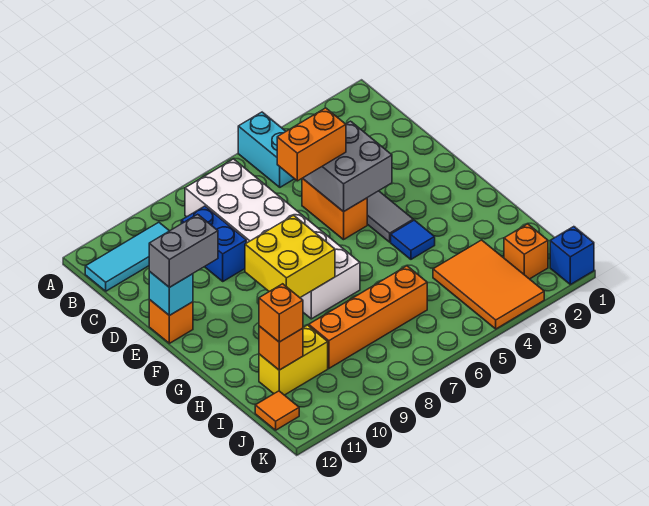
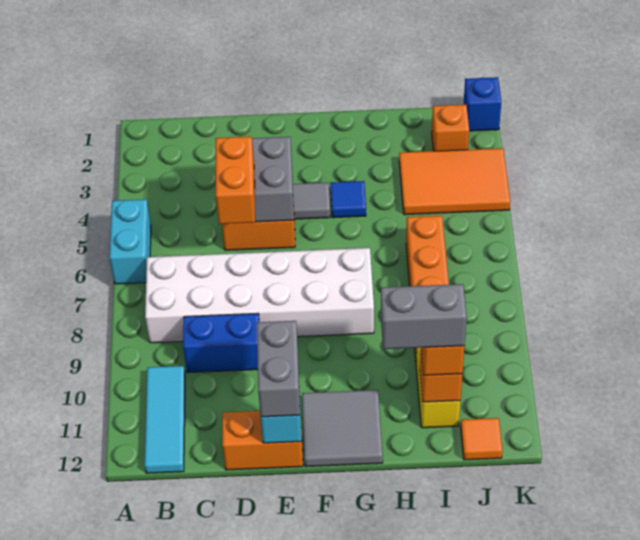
cyan 1x2 brick [238,112,294,187] -> cyan 1x2 brick turned to [109,199,151,284]
orange 1x1 brick [149,300,193,343] -> orange 1x2 brick [222,411,303,470]
yellow 2x2 brick [245,215,335,297] -> none
none -> grey 2x2 tile [302,390,383,467]
none -> grey 1x2 brick [381,284,467,349]

